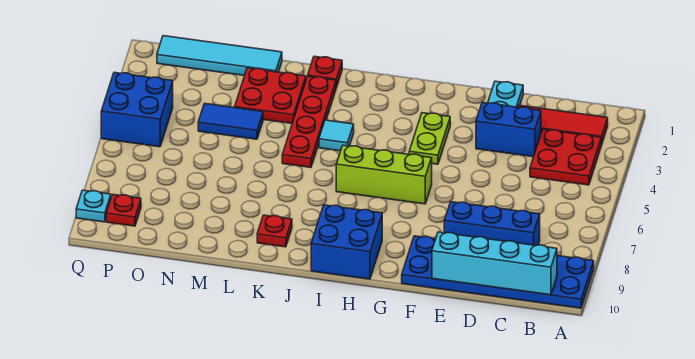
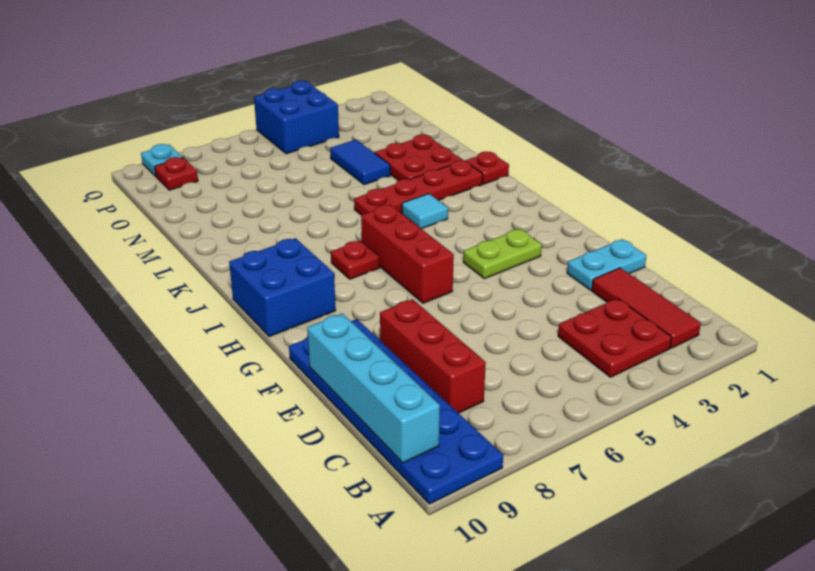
blue 1x3 brick [444,202,540,246] -> red 1x3 brick [380,299,486,413]
blue 1x2 brick [476,102,541,157] -> none
lime 1x3 brick [336,145,432,204] -> red 1x3 brick [361,205,454,303]
red 1x1 plate [257,215,292,247] -> red 1x1 plate moved to [331,240,380,279]
cyan 1x4 tile [157,36,282,76] -> none

